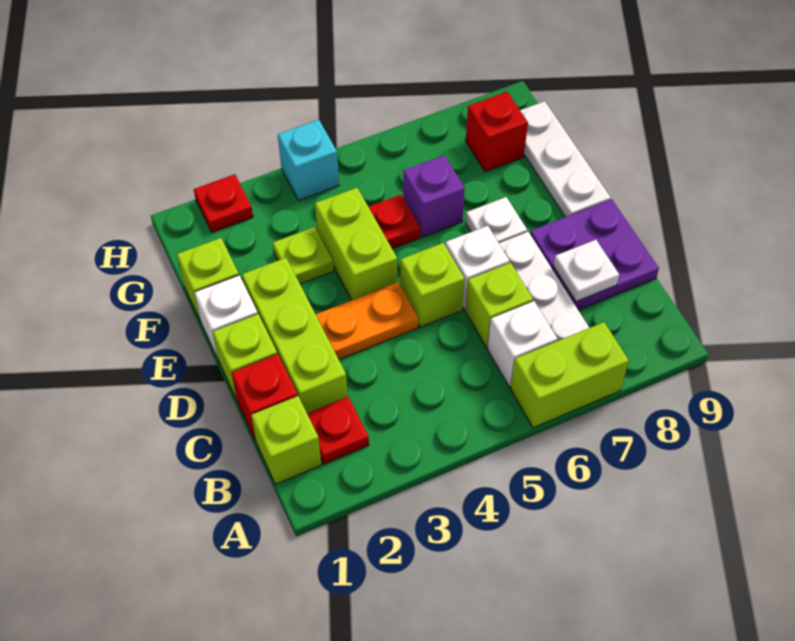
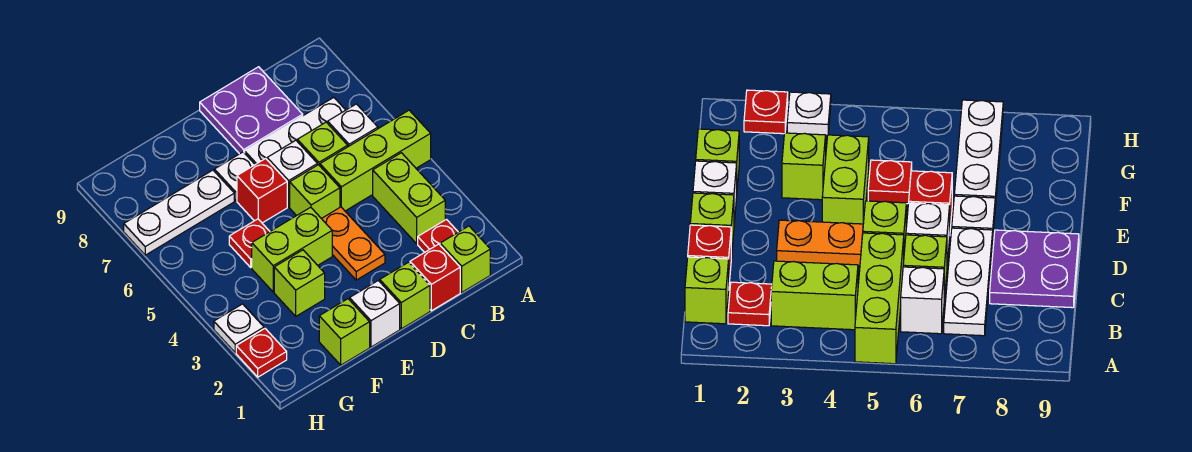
lime 1x2 brick [511,322,629,428] -> lime 1x2 brick moved to [373,153,445,244]
lime 1x3 brick [242,258,348,413] -> lime 1x3 brick moved to [320,110,431,211]
white 1x1 plate [553,240,619,302] -> white 1x1 plate moved to [214,304,264,353]
white 1x3 plate [520,101,611,217] -> white 1x3 plate moved to [124,170,234,255]
lime 1x1 plate [273,227,334,284] -> lime 1x1 brick [274,250,325,316]
purple 1x1 brick [403,155,465,237] -> none
red 1x1 brick [466,92,528,172] -> red 1x1 brick moved to [237,159,287,223]
cyan 1x1 brick [278,120,339,200] -> none

